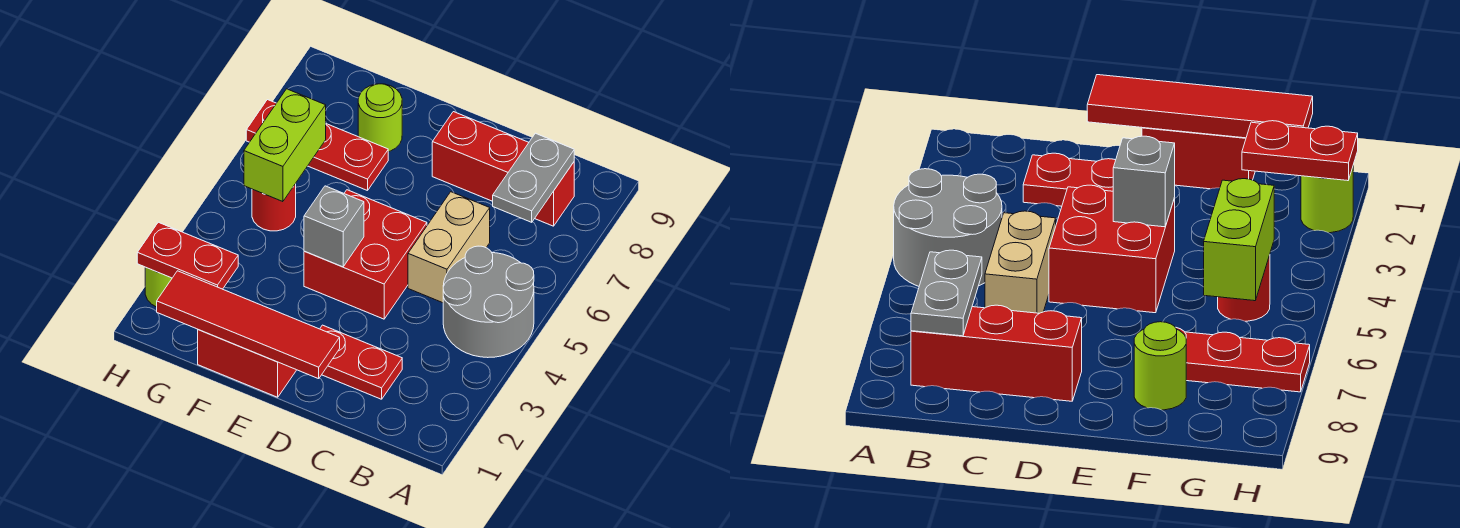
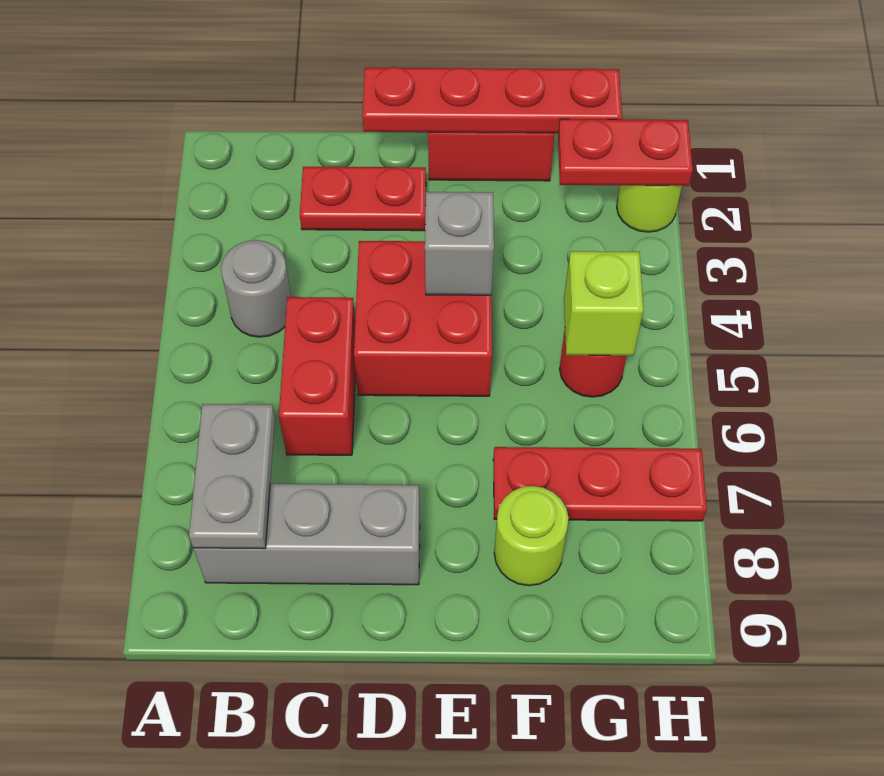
grey 2x2 round brick [443,246,534,358] -> grey 1x1 round brick [221,240,291,337]
red 1x3 brick [432,112,574,226] -> grey 1x3 brick [193,484,420,585]
tan 1x2 brick [408,192,490,303] -> red 1x2 brick [279,297,356,455]
red 1x4 tile [157,271,340,379] -> red 1x4 plate [362,67,622,133]
lime 1x2 brick [244,89,326,202] -> lime 1x1 brick [564,251,643,356]

